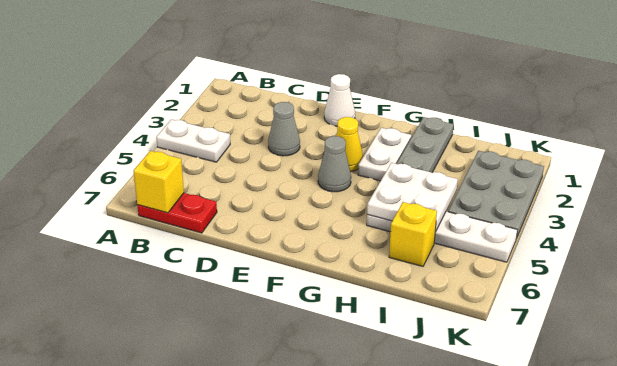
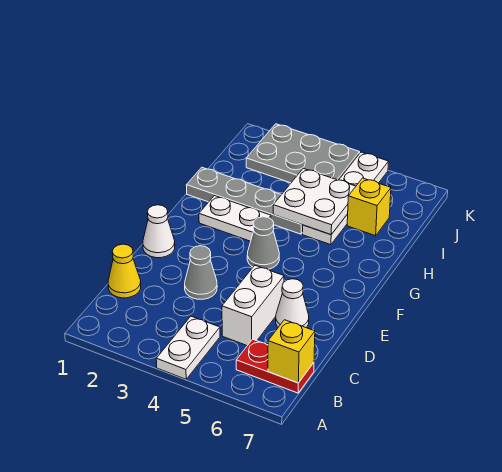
red 1x2 plate [137,193,217,233] -> red 1x2 plate turned to [236,339,314,393]
none -> white 1x2 brick [222,265,284,346]
none -> white 1x1 cone [276,279,309,328]
yellow 1x1 cone [336,117,363,172] -> yellow 1x1 cone moved to [108,244,141,298]

